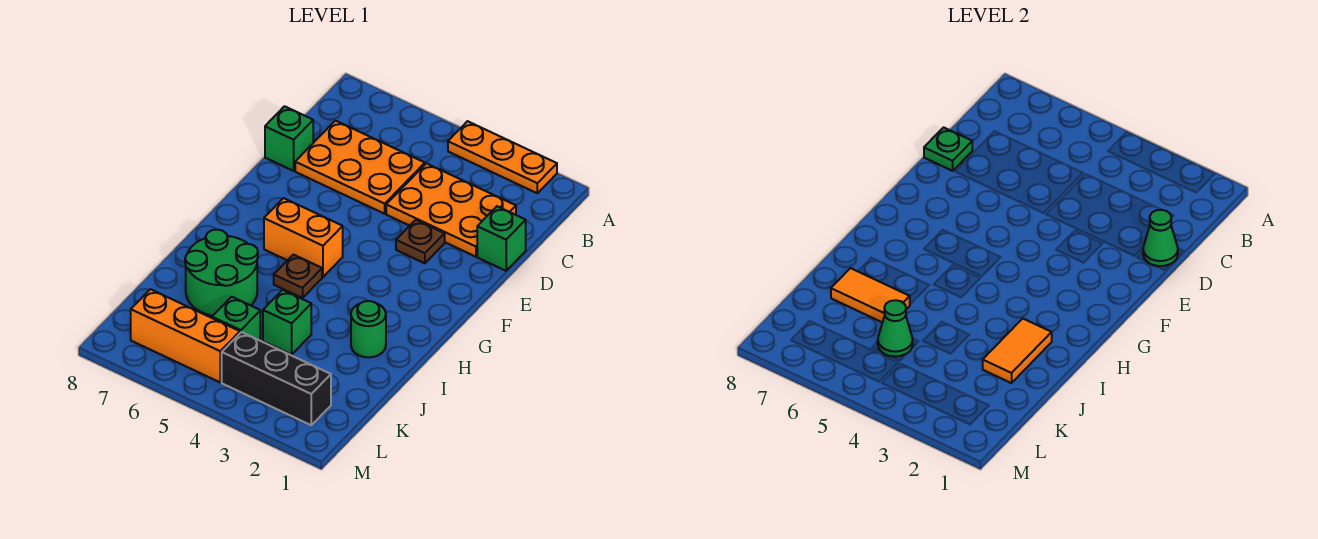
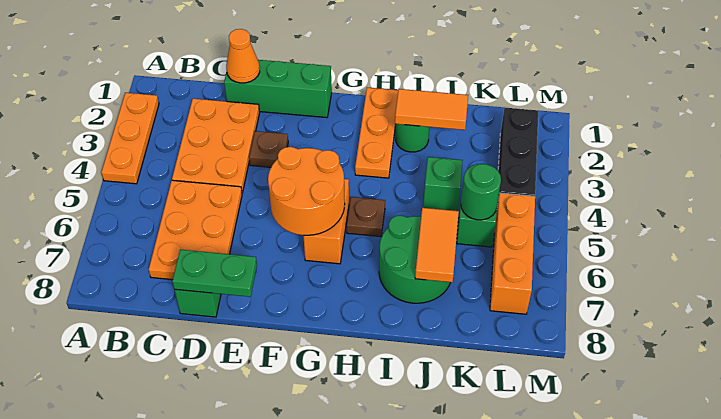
green 1x1 brick [477,206,526,271] -> green 1x3 brick [224,60,332,118]
green 1x1 cone [1143,210,1178,266] -> orange 1x1 cone [226,29,260,83]
green 1x1 plate [924,127,972,171] -> green 1x2 plate [172,250,257,297]
none -> orange 2x2 round brick [268,147,345,236]
none -> orange 1x3 plate [355,88,398,178]
green 1x1 cone [878,300,913,357] -> green 1x1 round brick [461,164,501,220]

